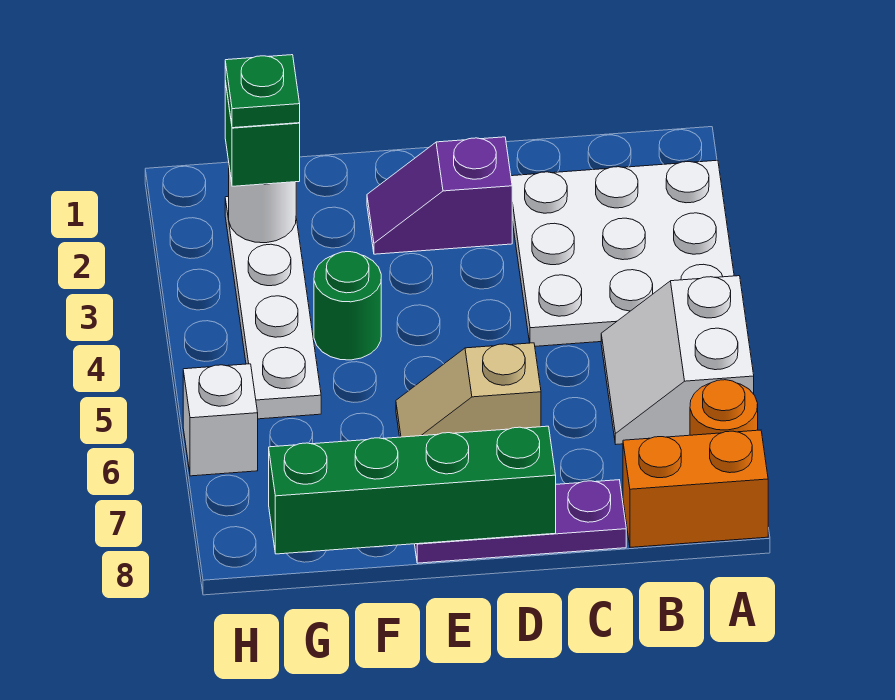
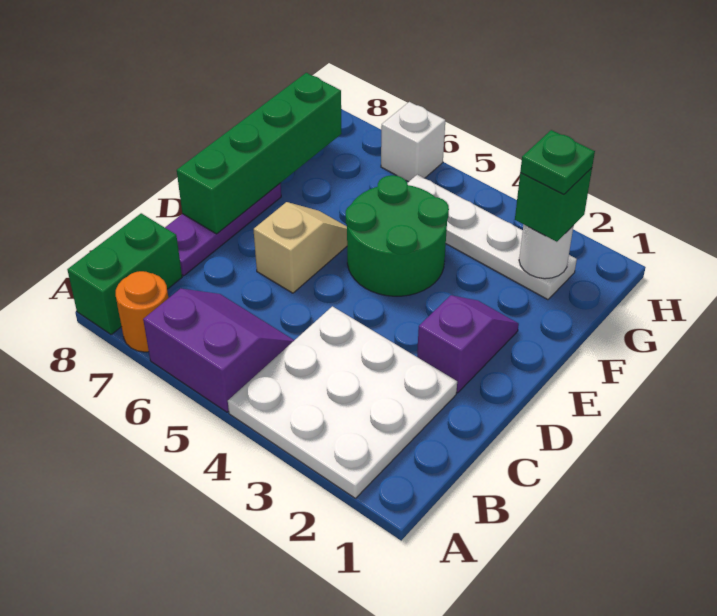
white 2x2 slope [601,276,754,444] -> purple 2x2 slope [143,288,294,412]
orange 1x2 brick [623,430,768,547] -> green 1x2 brick [67,213,182,334]
green 1x1 round brick [314,252,381,360] -> green 2x2 round brick [346,175,449,296]

